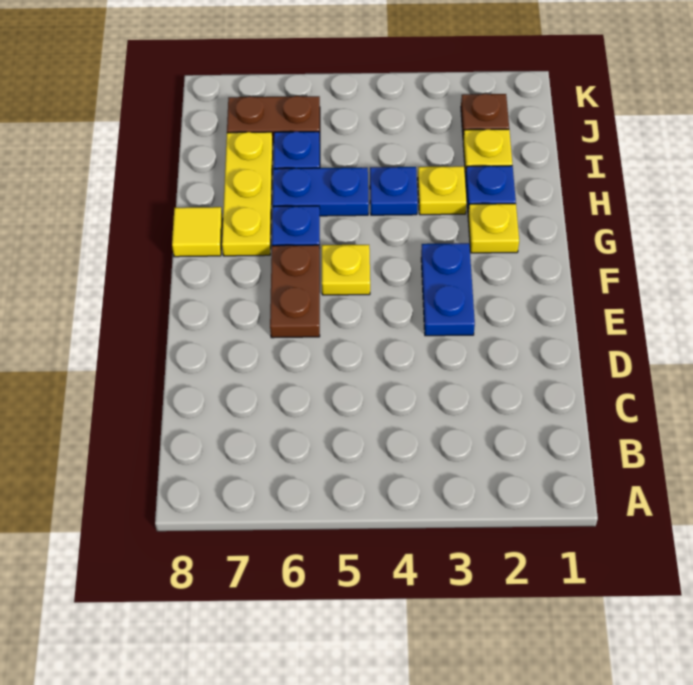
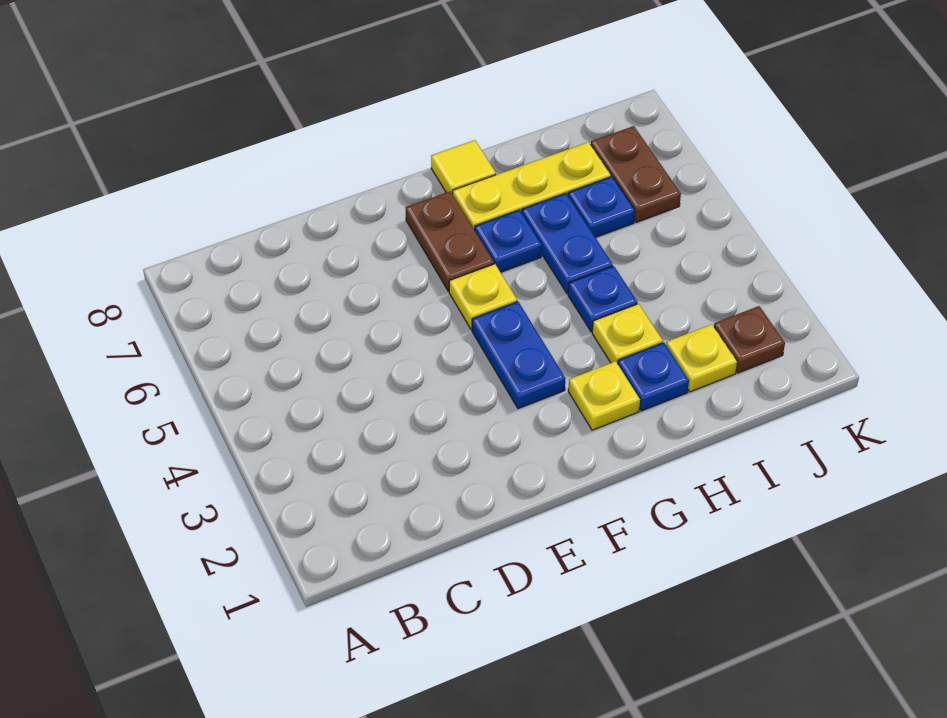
blue 1x2 plate [421,243,475,336] -> blue 1x2 plate turned to [472,302,565,409]
brown 1x2 plate [270,245,320,338] -> brown 1x2 plate turned to [406,191,494,291]

